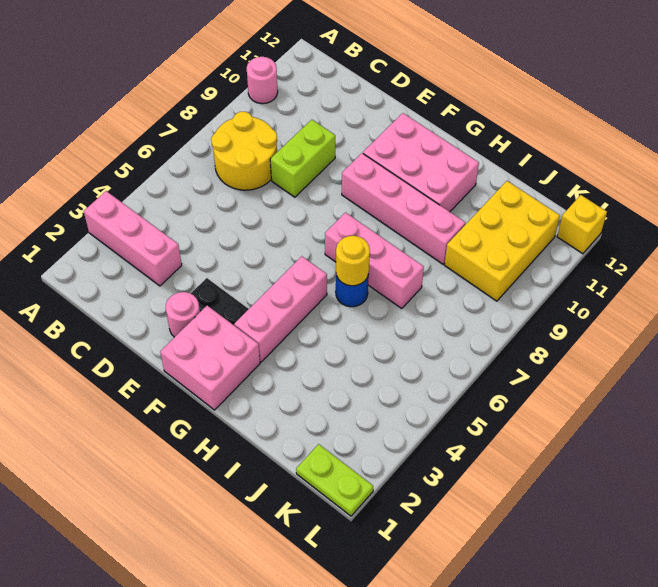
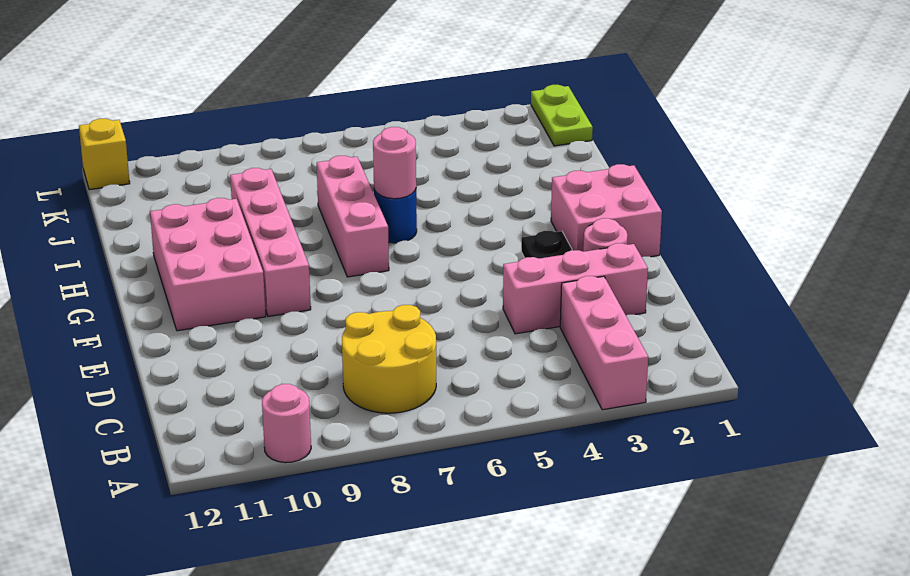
lime 1x2 brick [270,120,335,197] -> none
pink 1x3 brick [234,256,327,362] -> pink 1x3 brick moved to [503,243,648,334]
yellow 1x1 round brick [336,236,370,286] -> pink 1x1 round brick [373,127,416,199]
yellow 2x3 brick [445,181,560,301] -> none

